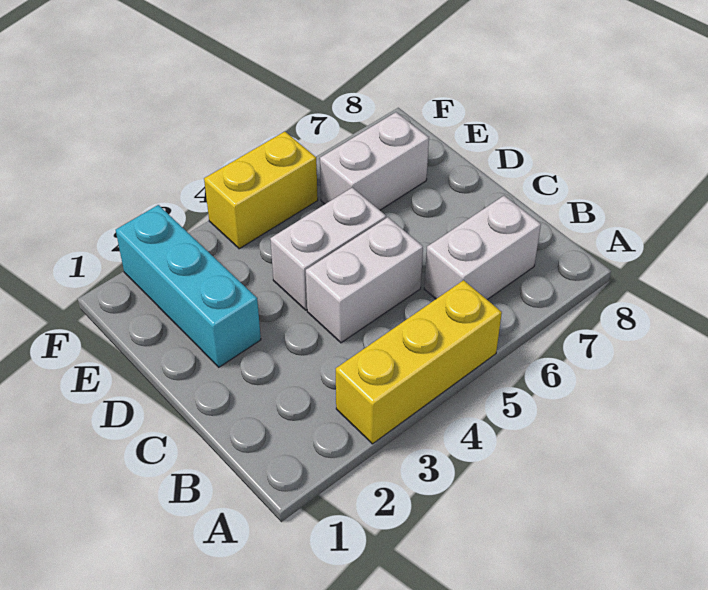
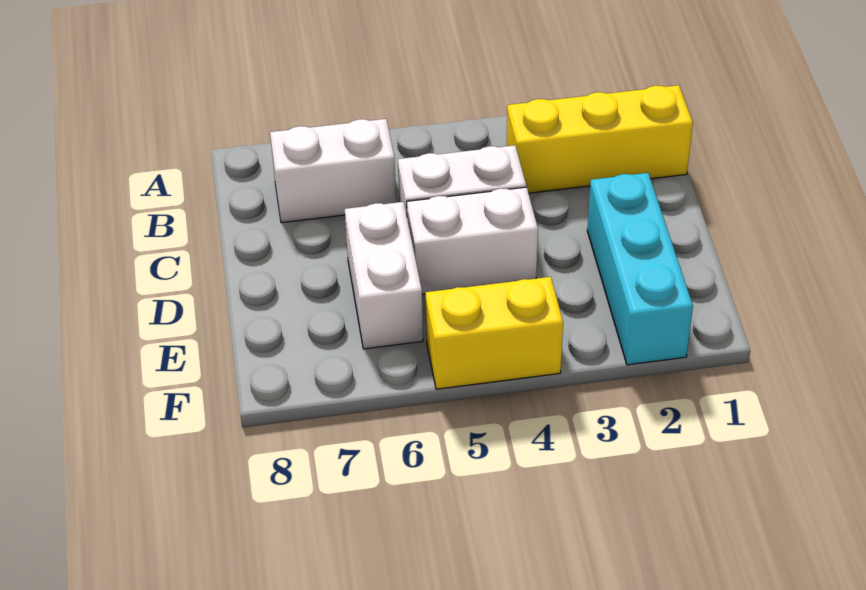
yellow 1x3 brick [336,280,502,444] -> yellow 1x3 brick moved to [507,85,693,193]
white 1x2 brick [320,112,429,210] -> white 1x2 brick turned to [345,202,423,349]

